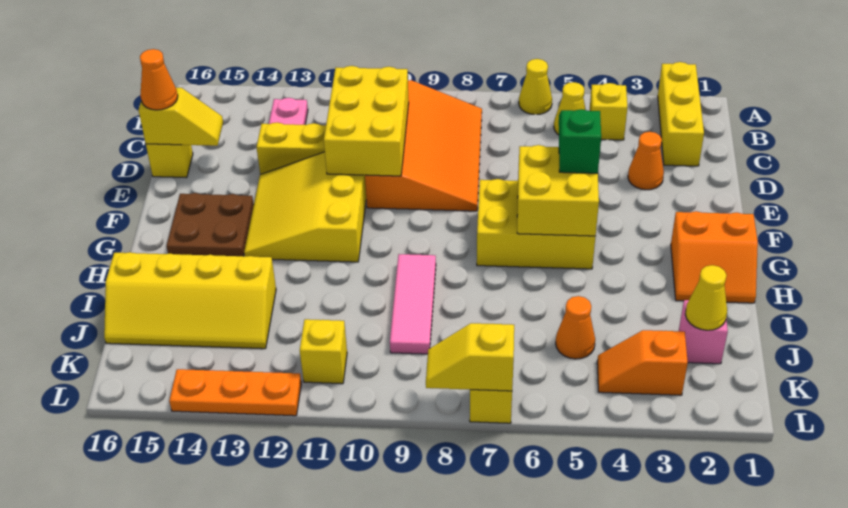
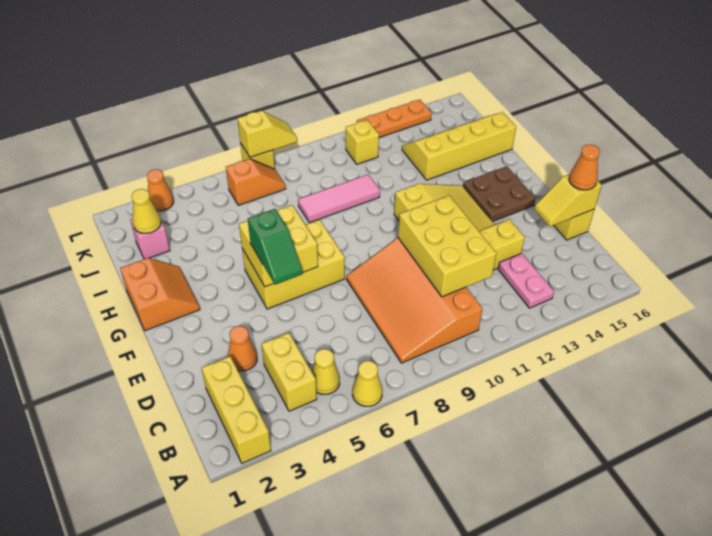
yellow 1x1 brick [589,83,627,140] -> yellow 1x2 brick [262,333,317,411]
orange 2x2 slope [671,211,758,303] -> orange 2x2 slope turned to [120,258,200,331]
pink 1x3 tile [390,254,436,354] -> pink 1x3 tile turned to [298,175,380,223]
orange 1x1 cone [556,296,595,359] -> orange 1x1 cone moved to [147,169,174,211]
orange 1x2 slope [597,330,688,395] -> orange 1x2 slope moved to [226,159,286,205]

